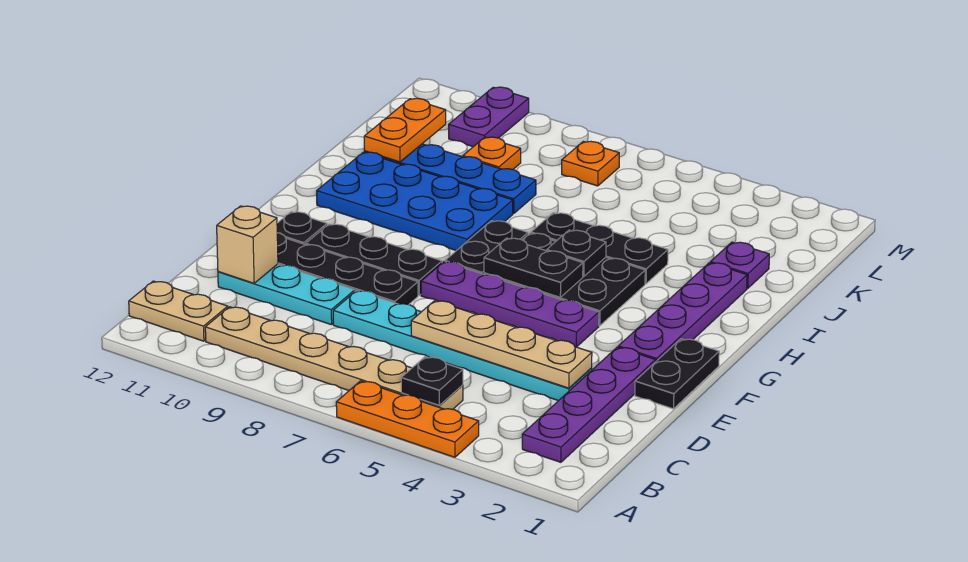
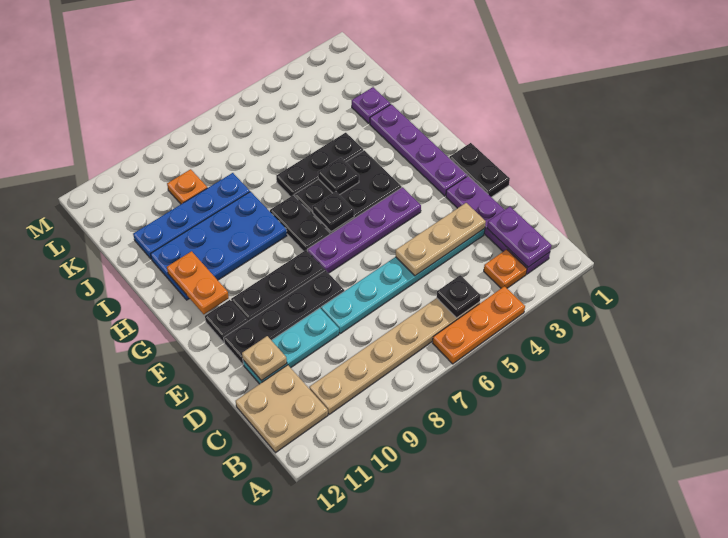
tan 1x2 plate [129,281,228,341] -> tan 2x2 plate [236,365,328,453]
tan 1x4 plate [411,301,592,388] -> tan 1x3 plate [396,203,486,276]
tan 1x1 brick [217,206,278,283] -> tan 1x1 plate [242,336,287,381]
black 1x2 plate [484,238,583,297] -> black 1x1 plate [313,192,354,232]
orange 1x2 plate [364,98,446,162] -> orange 1x2 plate moved to [167,251,229,314]
orange 1x1 plate [562,141,619,186] -> orange 1x1 plate moved to [484,249,527,288]
purple 1x2 plate [449,87,529,147] -> purple 1x2 plate moved to [487,207,551,267]

